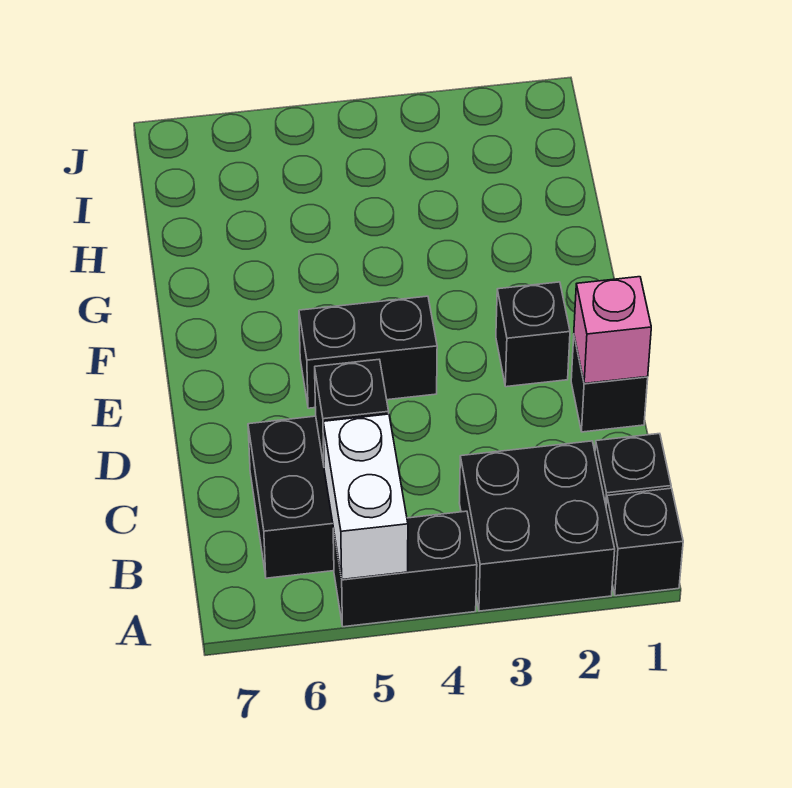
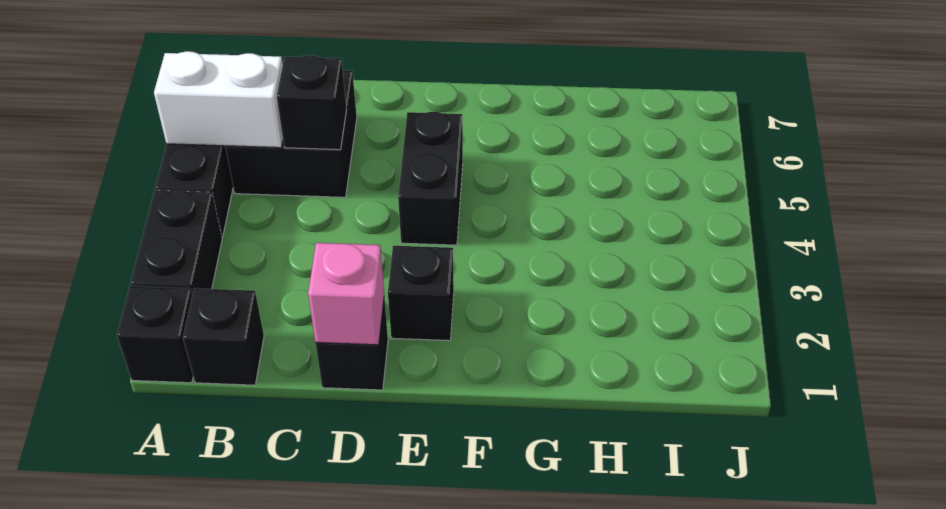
black 2x2 brick [459,441,615,611] -> black 1x2 brick [130,190,222,294]

